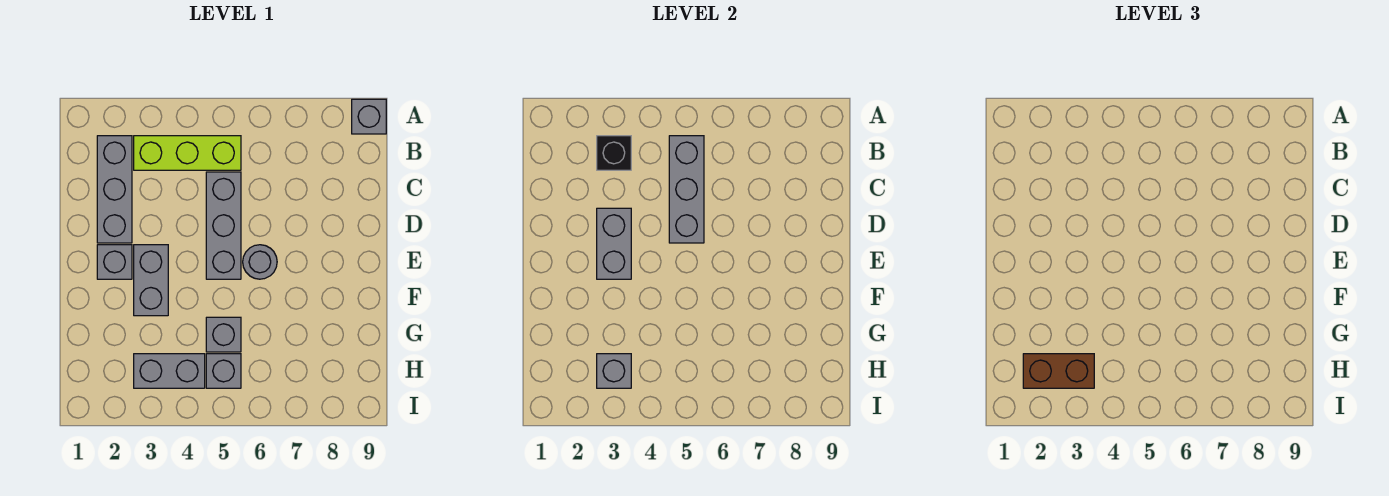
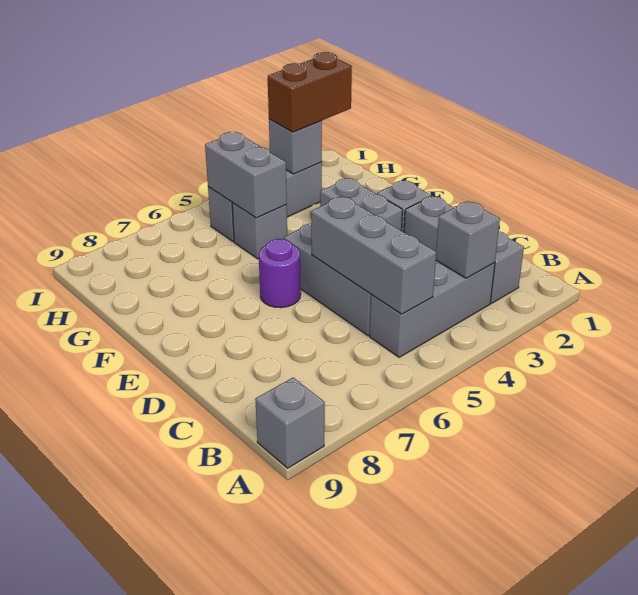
lime 1x3 brick [134,136,241,170] -> grey 1x3 brick [370,261,495,357]
black 1x1 brick [597,136,631,170] -> grey 1x1 brick [436,201,500,278]
grey 1x2 brick [597,208,631,279] -> grey 1x2 brick moved to [205,132,287,218]
grey 1x1 round brick [243,245,277,279] -> purple 1x1 round brick [259,239,301,308]

